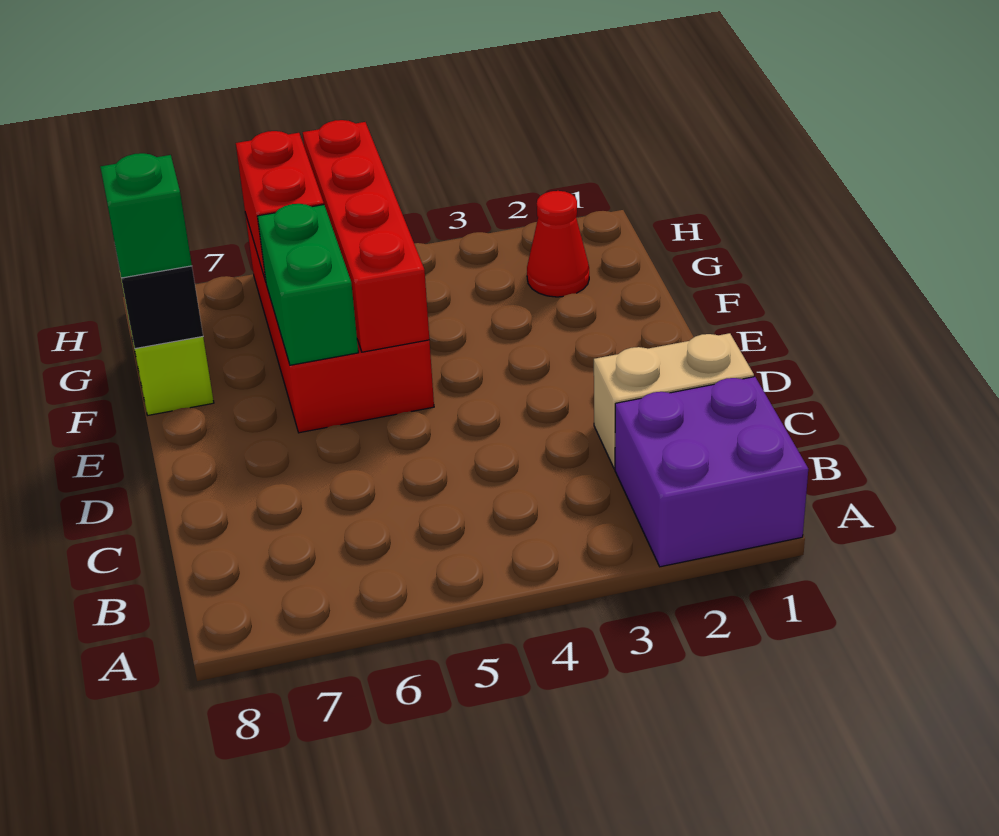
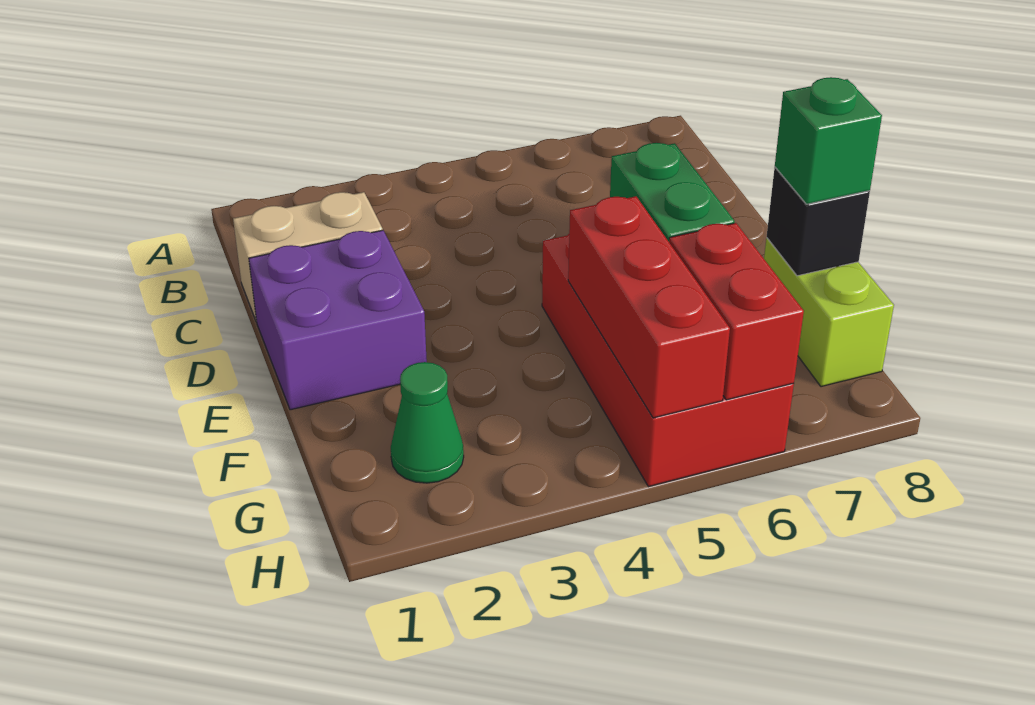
purple 2x2 brick [615,377,808,567] -> purple 2x2 brick moved to [249,230,427,410]
red 1x4 brick [303,120,429,352] -> red 1x3 brick [568,196,730,418]
red 1x1 cone [527,191,589,297] -> green 1x1 cone [391,362,464,483]

